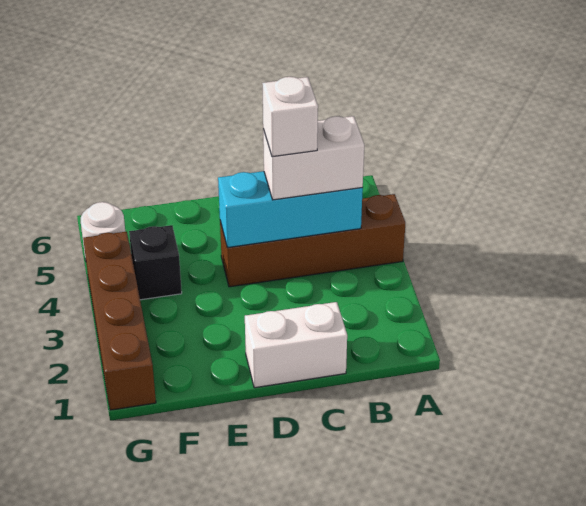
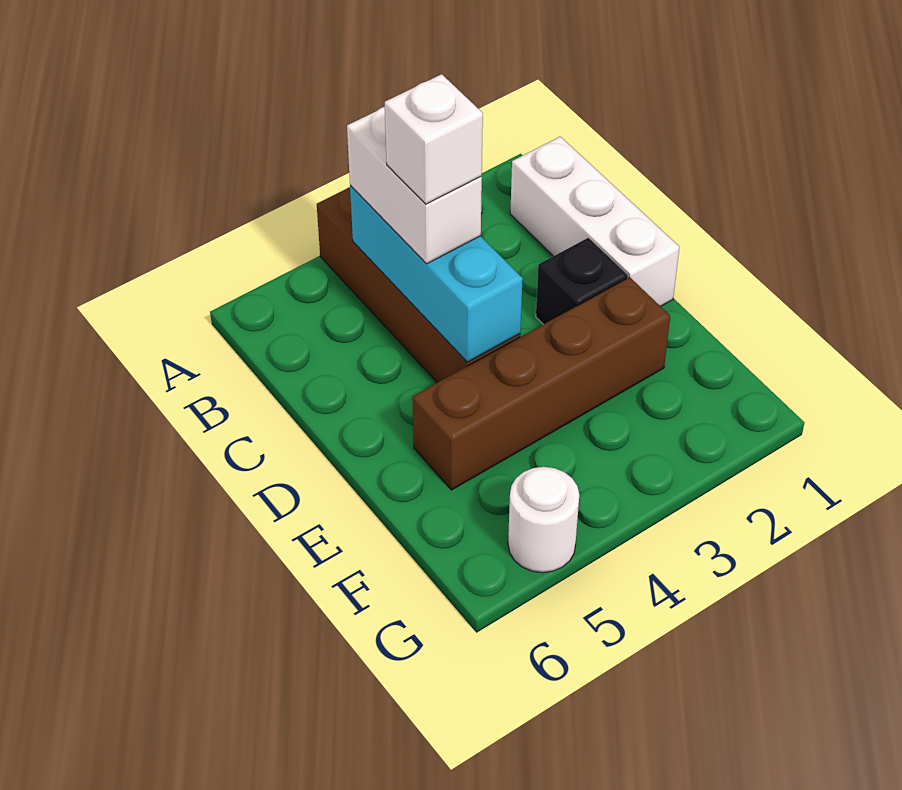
white 1x2 brick [245,302,347,388] -> white 1x3 brick [510,137,679,306]
black 1x1 brick [129,225,182,300] -> black 1x1 brick moved to [536,238,628,324]
brown 1x4 brick [83,232,156,410] -> brown 1x4 brick moved to [412,277,670,490]

